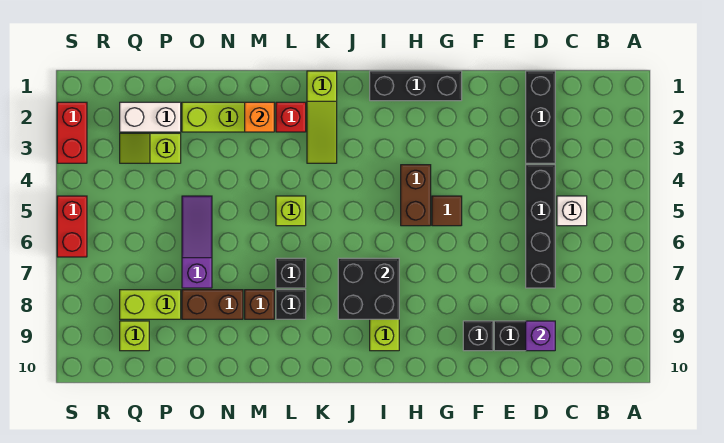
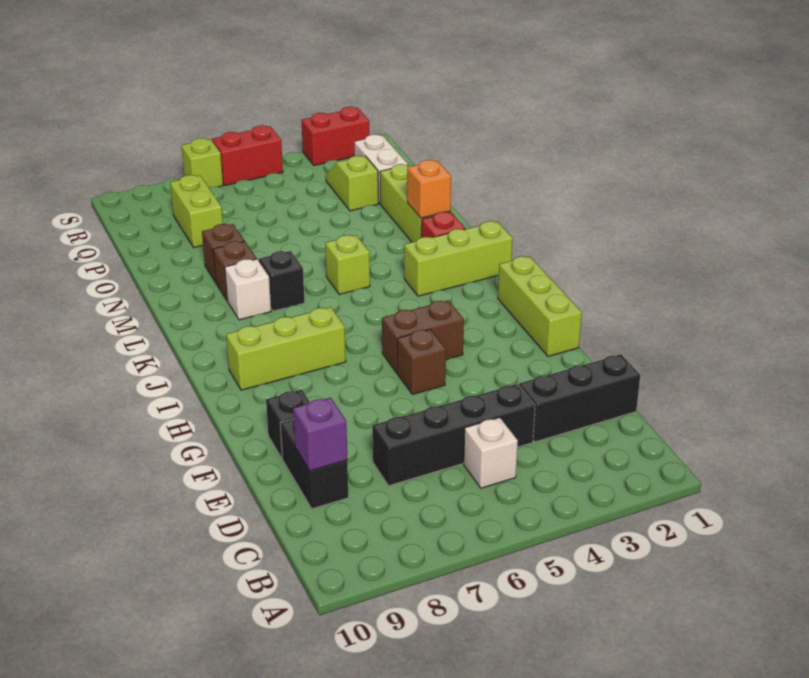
black 1x3 brick [370,71,462,101] -> lime 1x3 brick [498,256,582,356]
brown 1x1 tile [432,196,462,226] -> brown 1x1 brick [397,329,446,394]
black 2x2 brick [338,258,399,319] -> none
lime 1x3 slope [307,71,337,163] -> lime 1x3 brick [404,221,513,296]
black 1x1 brick [276,290,306,319] -> white 1x1 brick [225,259,271,320]
brown 1x2 brick [182,290,243,319] -> brown 1x1 brick [202,224,245,282]
purple 1x3 slope [182,196,212,288] -> none
lime 1x1 brick [120,321,149,351] -> lime 1x1 brick moved to [182,138,223,187]

